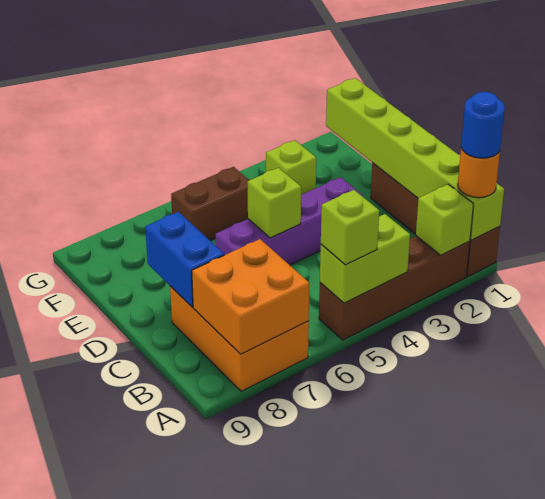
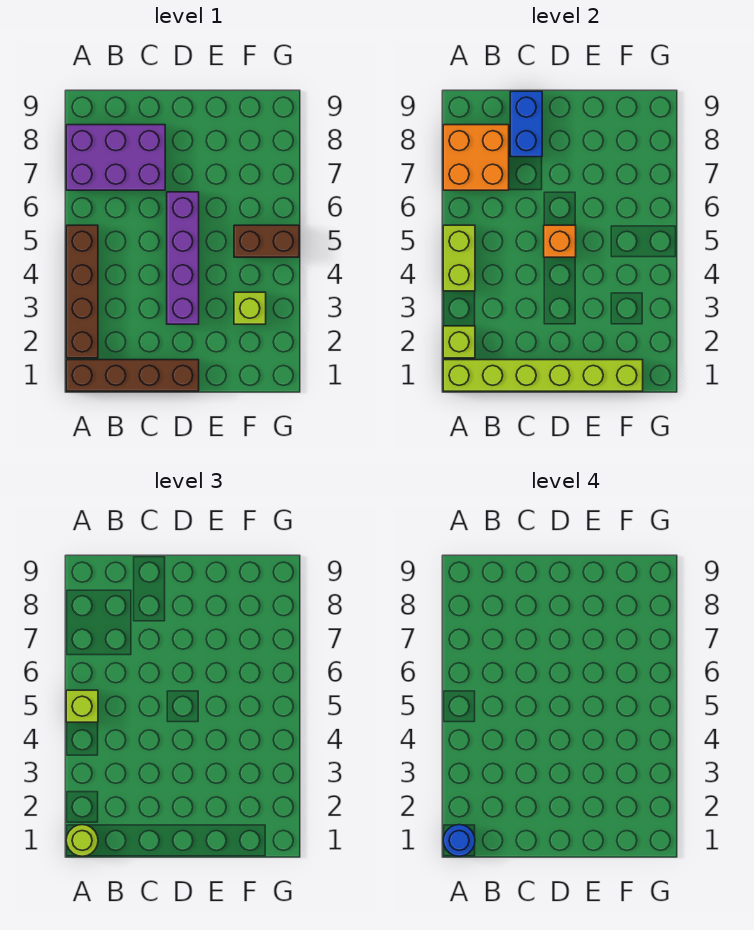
orange 1x1 round brick [458,148,500,198] -> lime 1x1 round brick [66,825,98,856]
orange 2x3 brick [170,286,309,391] -> purple 2x3 brick [66,125,165,190]
blue 1x2 brick [145,212,224,307] -> blue 1x2 brick turned to [510,91,542,157]
lime 1x1 brick [247,168,301,238] -> orange 1x1 brick [544,225,576,257]
brown 1x2 brick [171,167,249,241] -> brown 1x2 brick turned to [234,225,299,257]

